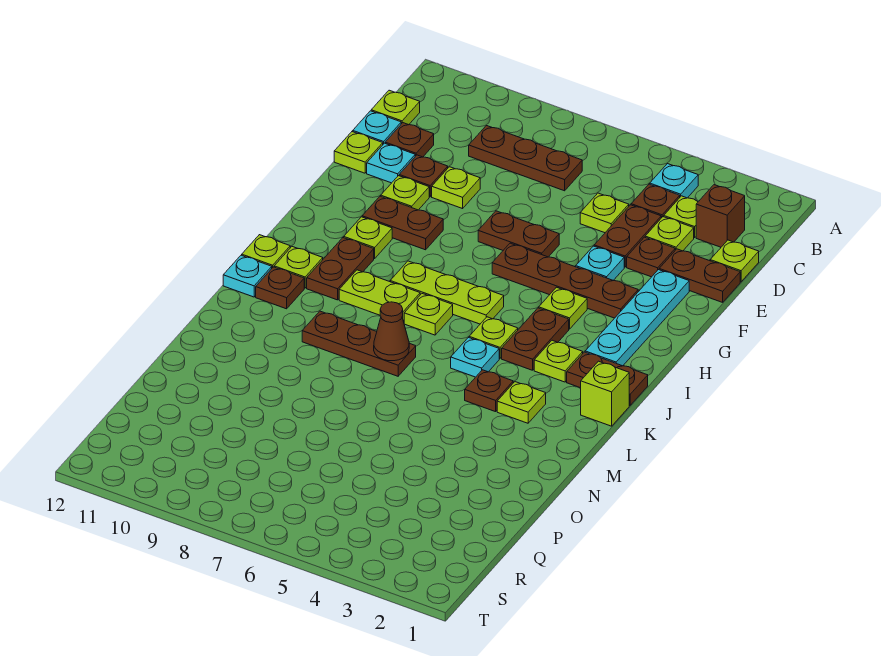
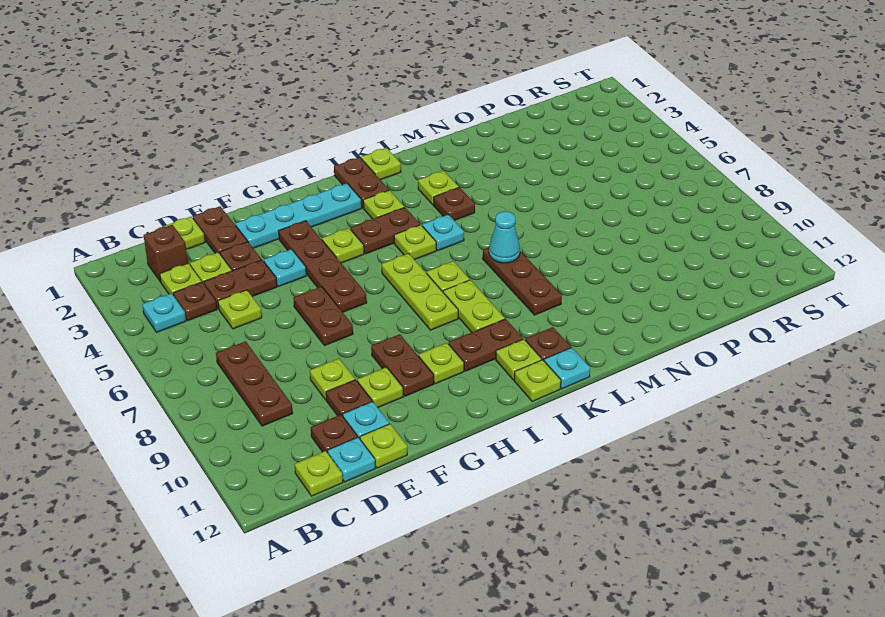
lime 1x1 brick [581,361,629,426] -> lime 1x1 plate [361,148,401,180]
brown 1x1 cone [374,302,409,361] -> cyan 1x1 cone [489,211,520,263]

